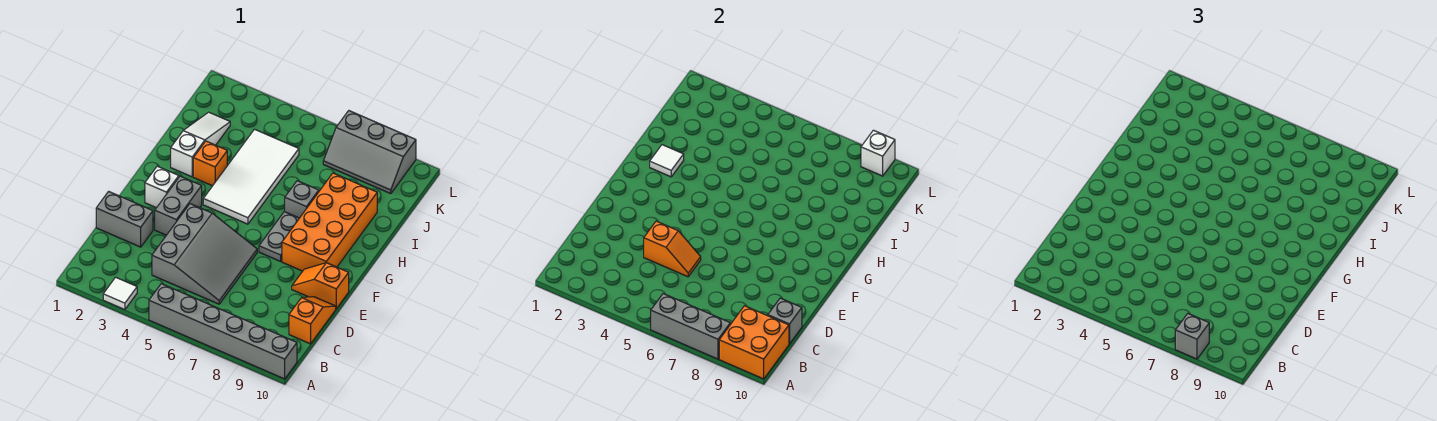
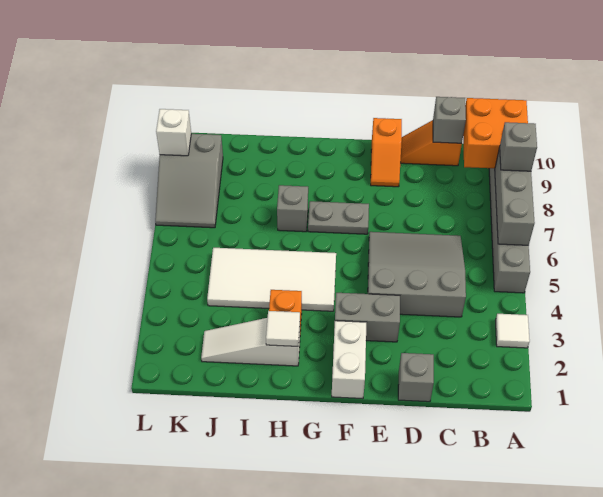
grey 1x2 brick [96,191,153,247] -> grey 1x1 brick [398,353,434,402]
orange 1x2 slope [644,221,701,277] -> none
white 1x1 brick [145,166,179,208] -> white 1x2 brick [332,321,367,399]
orange 2x4 brick [282,173,377,271] -> none
grey 2x3 slope [323,111,416,194] -> grey 2x3 slope turned to [155,134,223,228]

